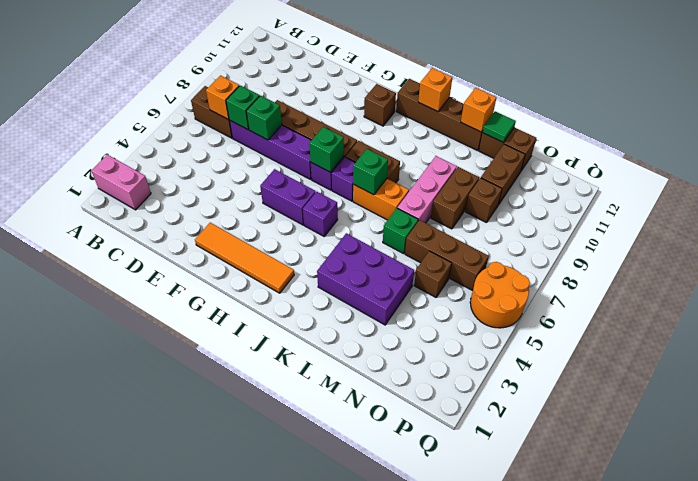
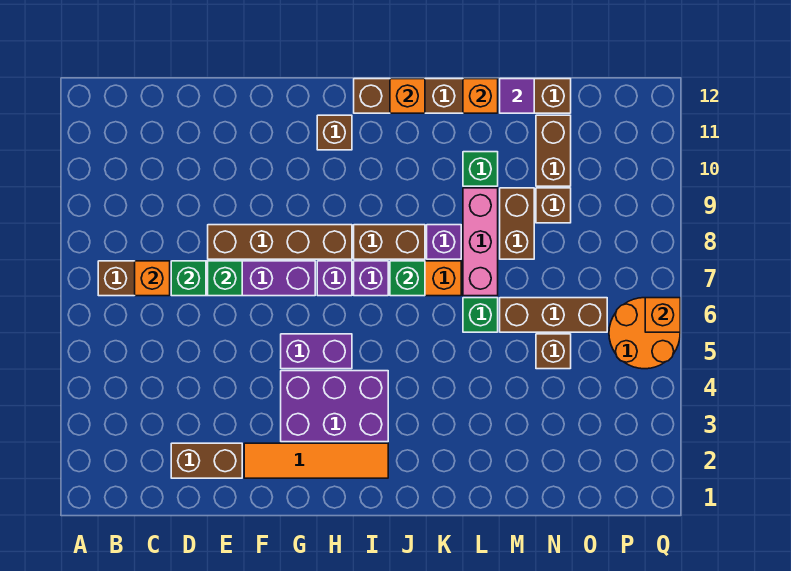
pink 1x2 brick [91,155,151,210] -> none
none -> brown 1x2 brick [171,443,242,478]
green 1x1 brick [309,127,344,172] -> green 1x1 brick moved to [463,152,498,186]
purple 1x1 brick [303,192,338,236] -> purple 1x1 brick moved to [427,225,461,259]
purple 2x3 brick [317,233,414,325] -> purple 2x3 brick moved to [281,371,388,442]
green 1x1 tile [483,111,516,143] -> purple 1x1 tile [500,79,534,113]
none -> orange 1x1 brick [645,298,680,332]

